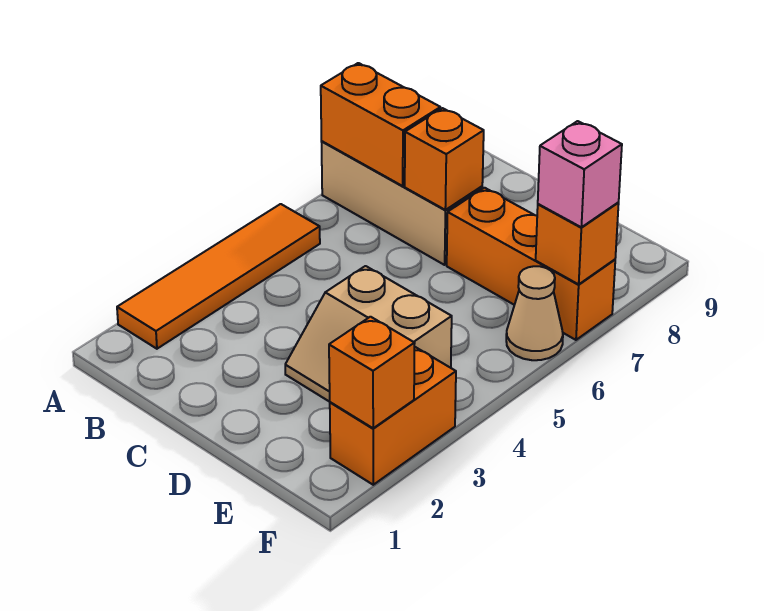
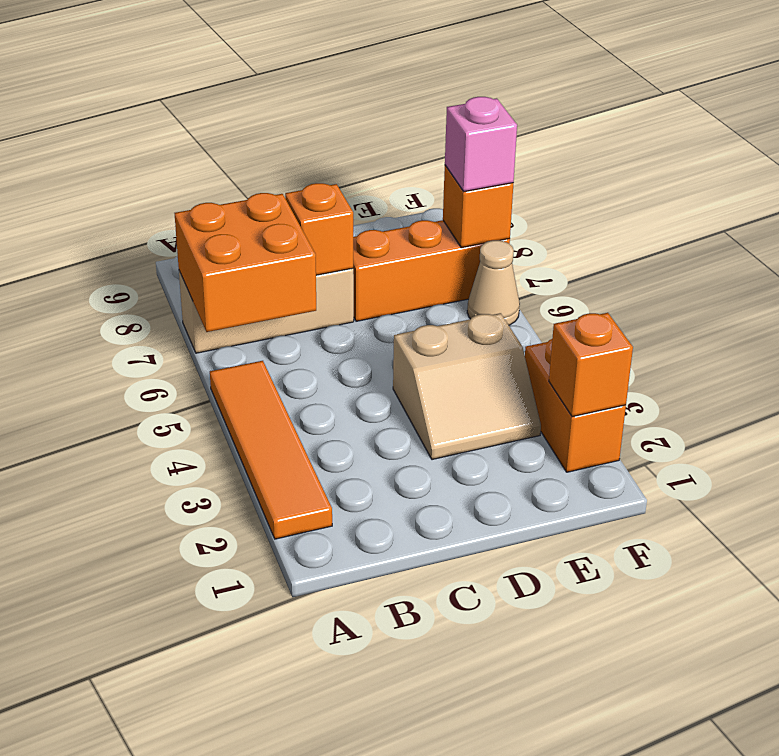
orange 1x2 brick [321,63,440,186] -> orange 2x2 brick [175,193,316,332]

